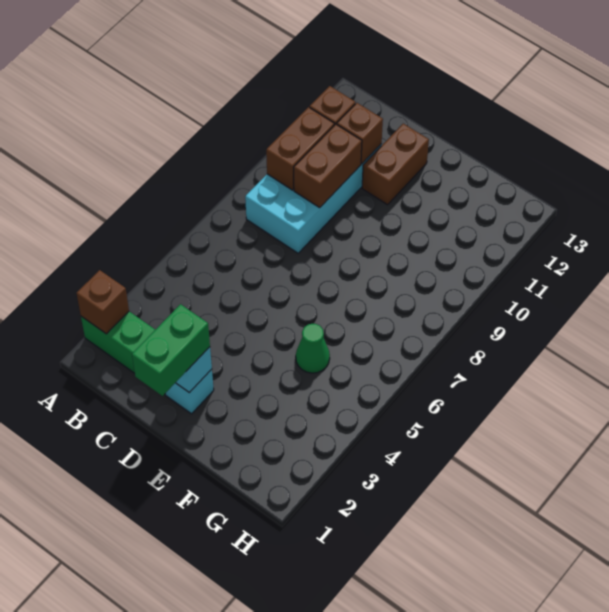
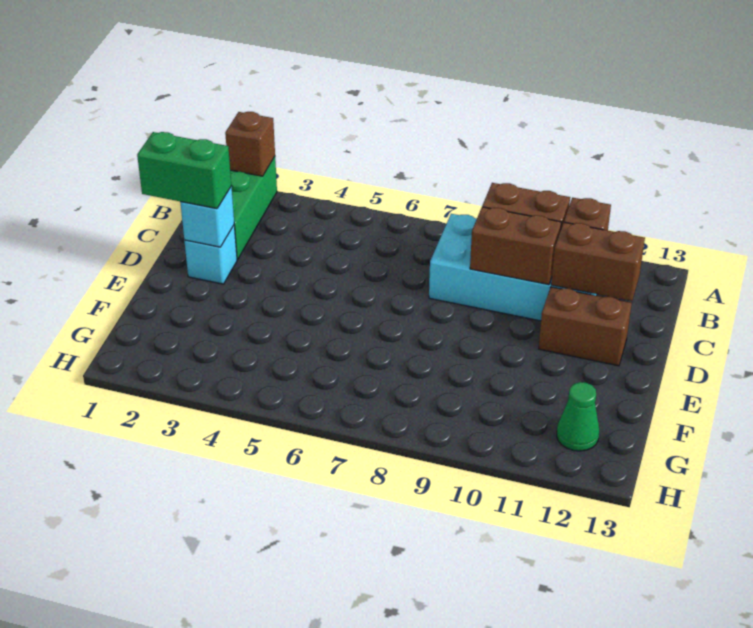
brown 1x1 brick [337,103,383,164] -> brown 1x2 brick [551,222,645,301]
green 1x1 cone [296,324,330,373] -> green 1x1 cone moved to [557,382,599,451]

